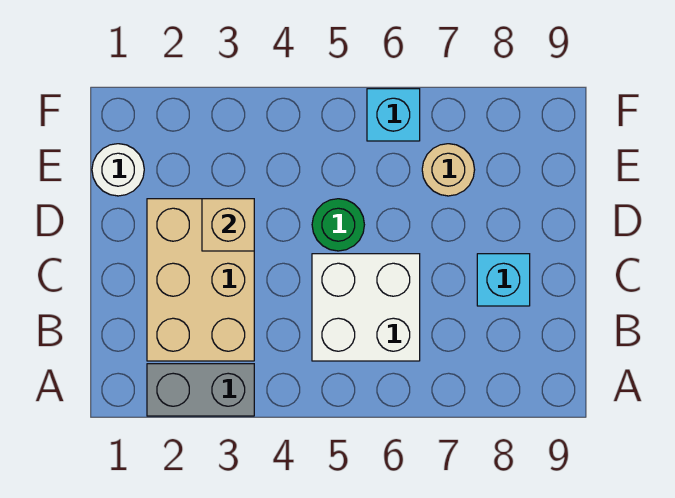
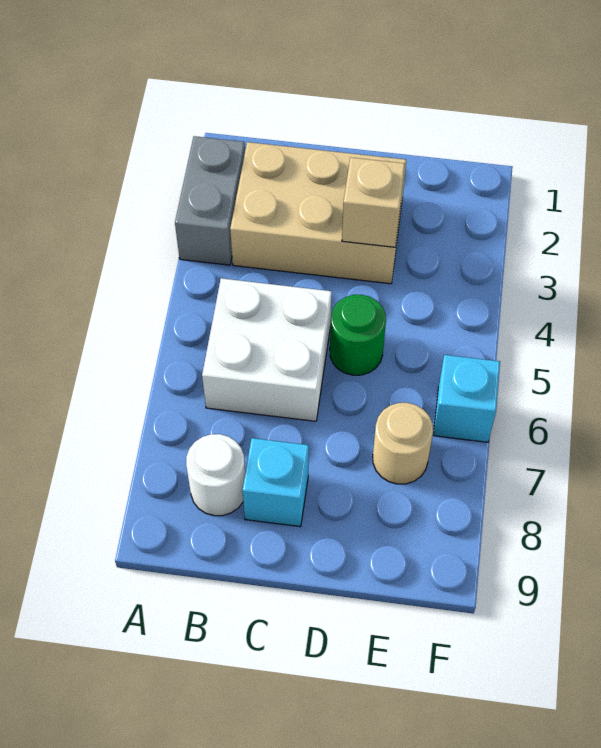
white 1x1 round brick [92,144,144,196] -> white 1x1 round brick moved to [186,434,245,516]

